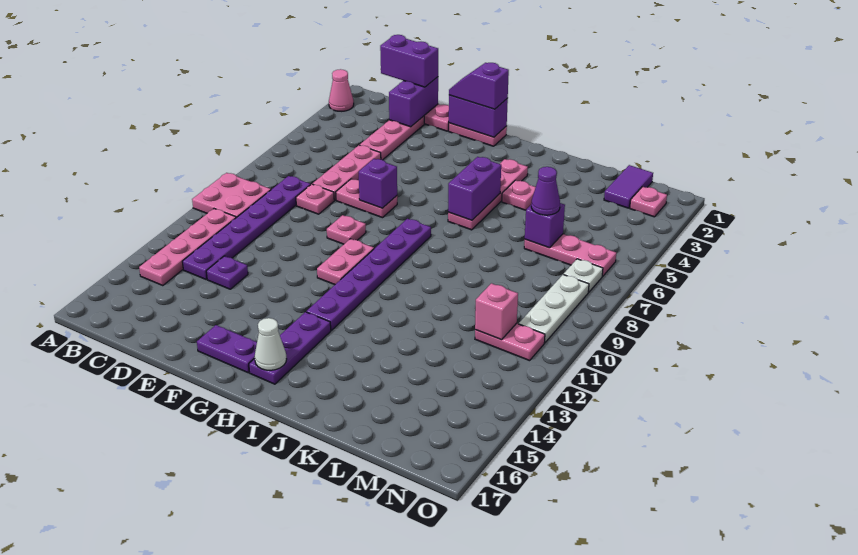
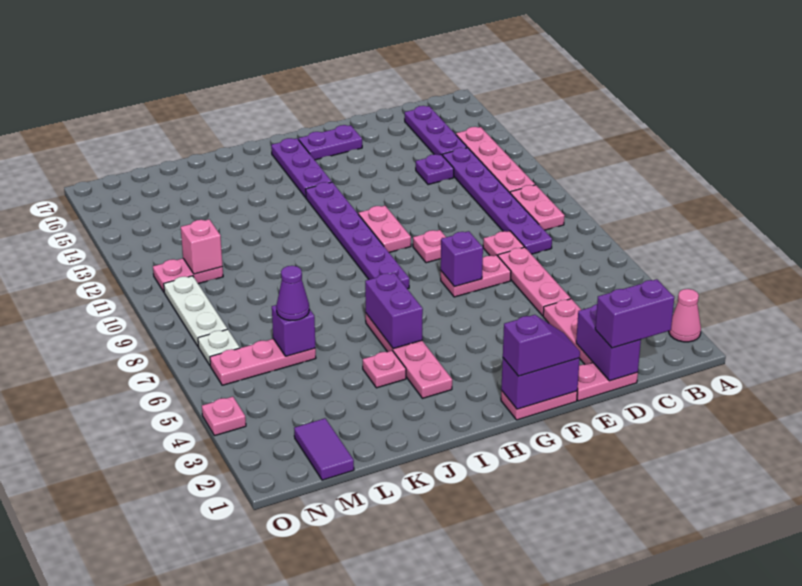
pink 2x2 plate [192,173,271,218] -> pink 1x2 plate [510,185,565,230]
none -> purple 1x3 plate [405,106,467,156]
white 1x1 cone [255,318,287,370] -> none
pink 1x1 plate [630,187,667,217] -> pink 1x1 plate moved to [202,397,246,436]

